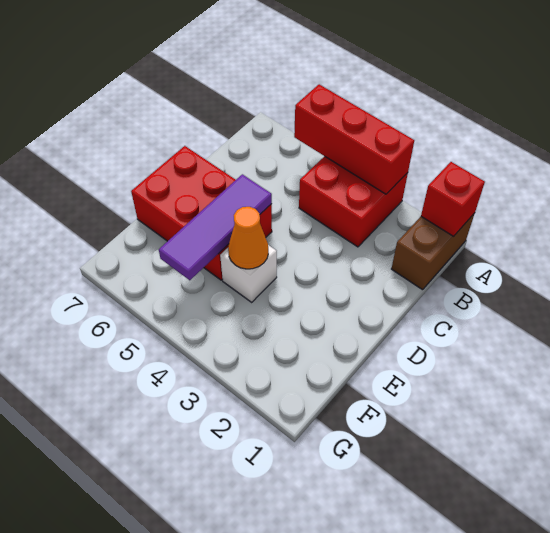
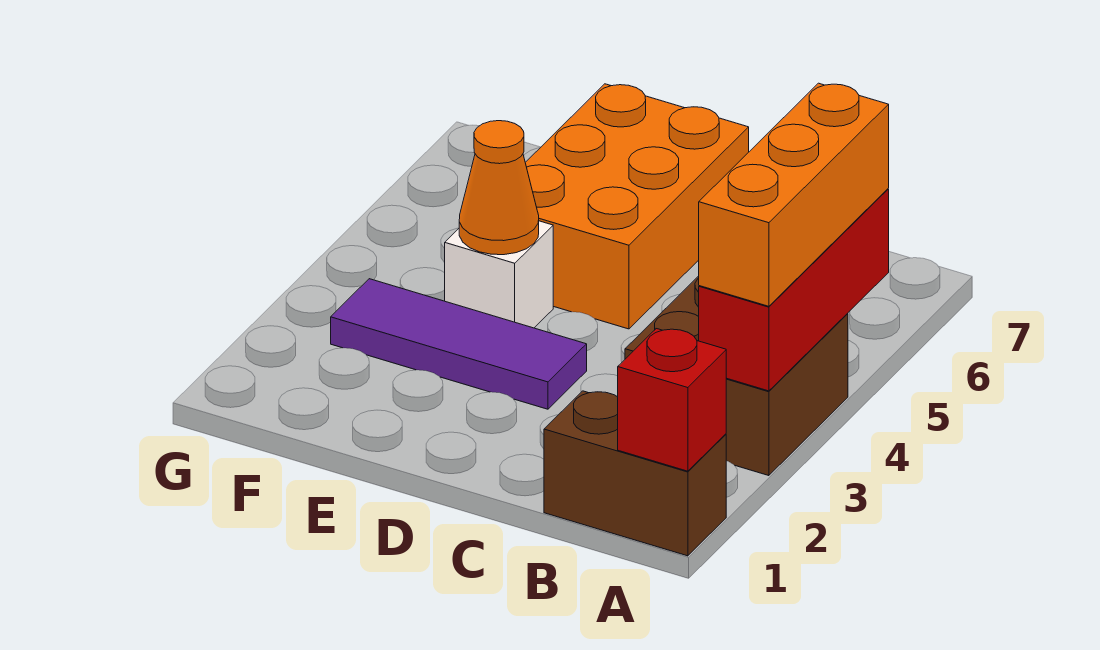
red 2x2 brick [299,156,408,247] -> brown 2x2 brick [625,276,848,476]
none -> orange 1x3 brick [699,83,889,306]
red 2x3 brick [131,146,272,280] -> orange 2x3 brick [525,84,749,329]
purple 1x3 tile [159,174,272,280] -> purple 1x3 tile moved to [331,279,587,409]

